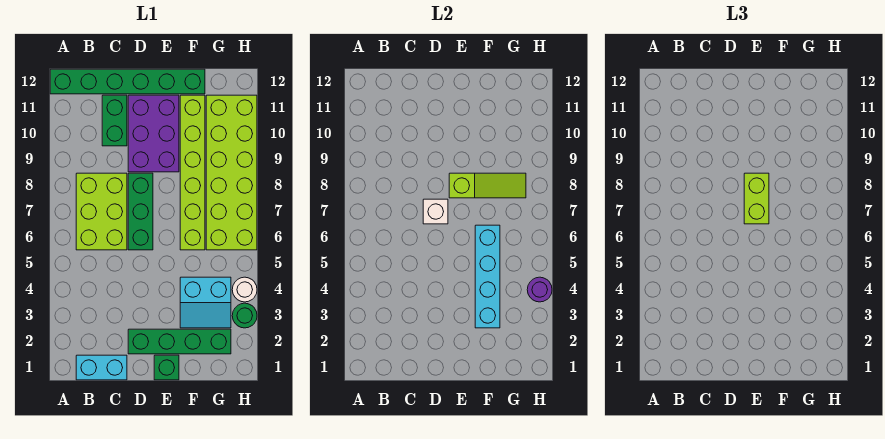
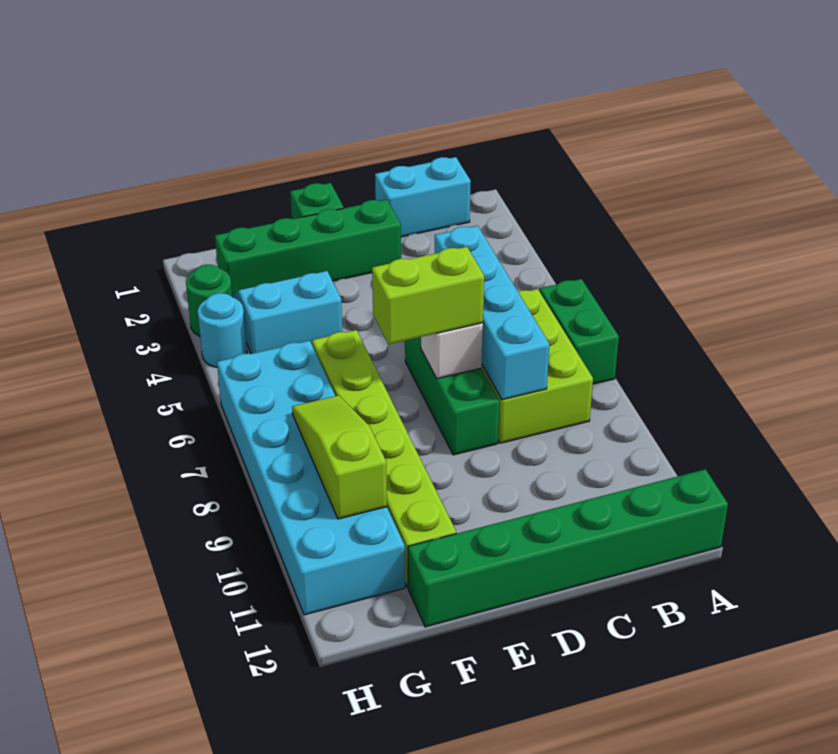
green 1x2 brick [102,95,127,146] -> green 1x2 brick moved to [540,279,619,384]
purple 2x3 brick [128,95,179,172] -> none
lime 1x2 brick [744,173,769,224] -> lime 1x2 brick turned to [372,247,484,344]
lime 1x3 slope [449,173,526,198] -> lime 1x3 slope turned to [292,395,387,519]
cyan 1x4 brick [475,225,500,328] -> cyan 1x4 brick moved to [435,226,549,400]
lime 2x6 brick [206,95,257,250] -> cyan 2x6 brick [217,341,405,615]
white 1x1 round brick [232,277,257,302] -> cyan 1x1 round brick [198,293,247,367]
purple 1x1 round brick [527,277,552,302] -> none

